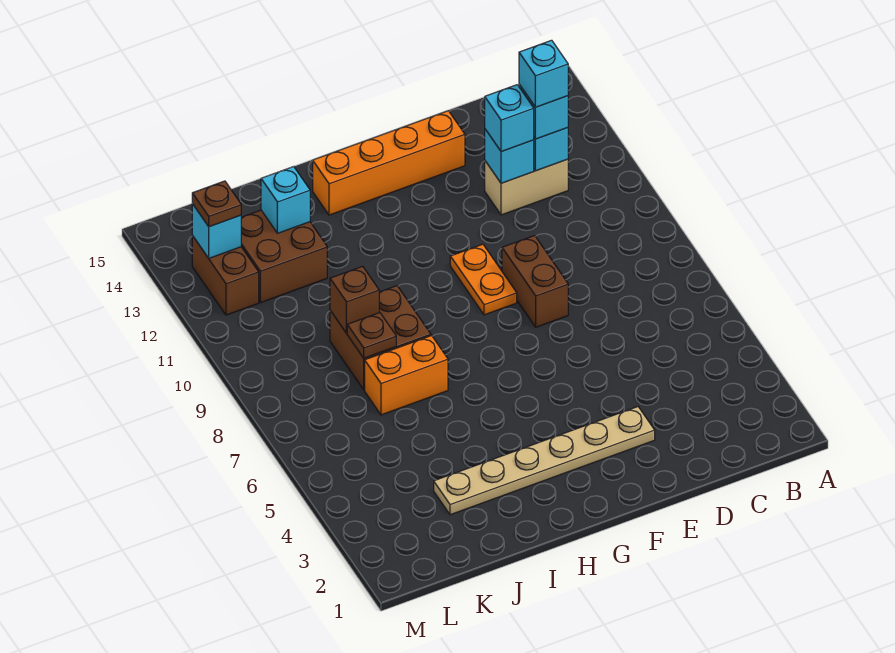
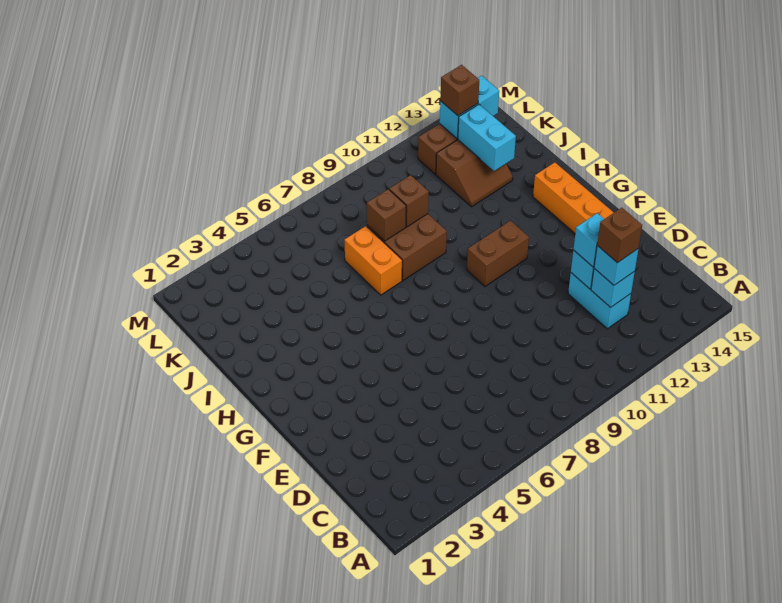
tan 1x2 brick [485,159,568,215] -> cyan 1x2 brick [568,273,631,329]
cyan 1x1 brick [519,40,568,107] -> brown 1x1 brick [597,208,642,263]
tan 1x6 plate [434,407,655,515] -> none
brown 1x2 brick [502,236,568,327] -> brown 1x2 brick moved to [467,221,529,286]
orange 1x2 plate [450,244,517,315] -> none
brown 1x1 plate [347,312,396,358] -> brown 1x1 brick [367,189,406,241]
brown 2x2 brick [241,210,327,303] -> brown 2x2 slope [436,140,513,207]
cyan 1x1 brick [261,166,310,233] -> cyan 1x2 brick [458,105,516,171]
cyan 1x1 brick [192,204,241,258] -> cyan 1x2 brick [440,76,499,138]
brown 1x1 plate [192,181,241,227] -> brown 1x1 brick [440,65,479,116]

